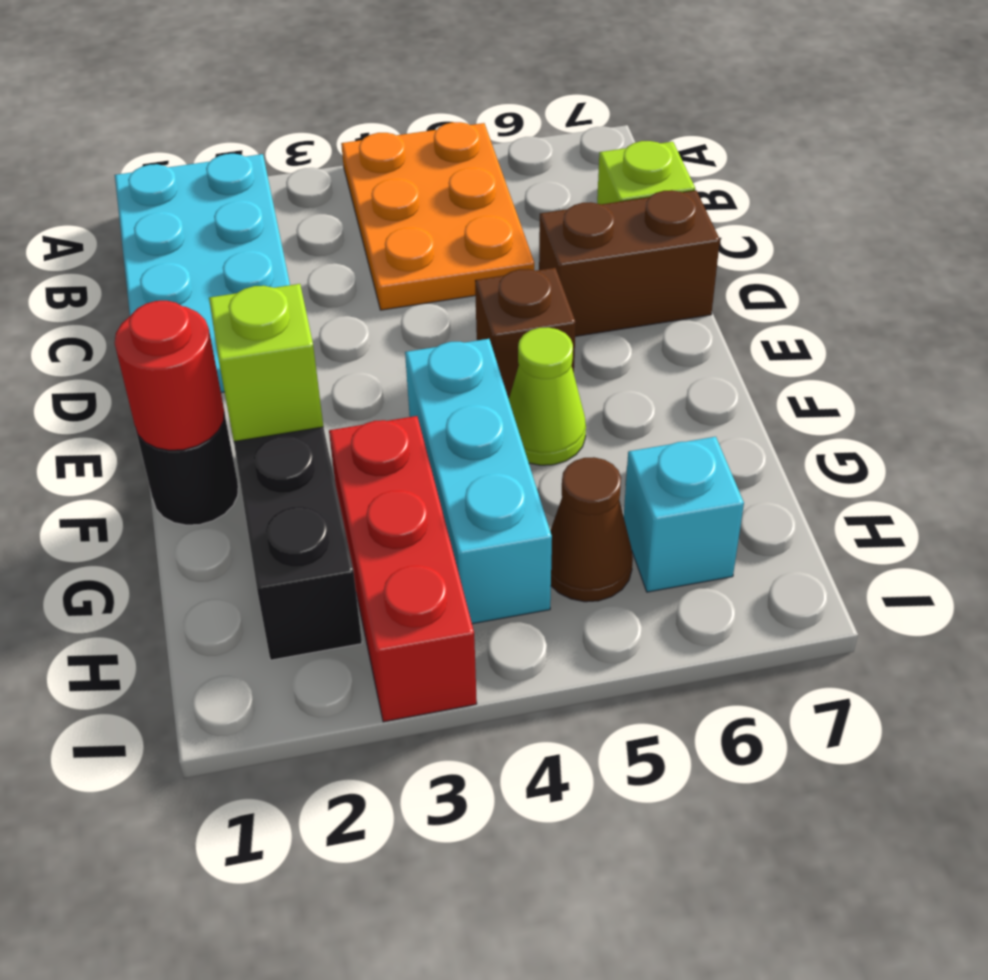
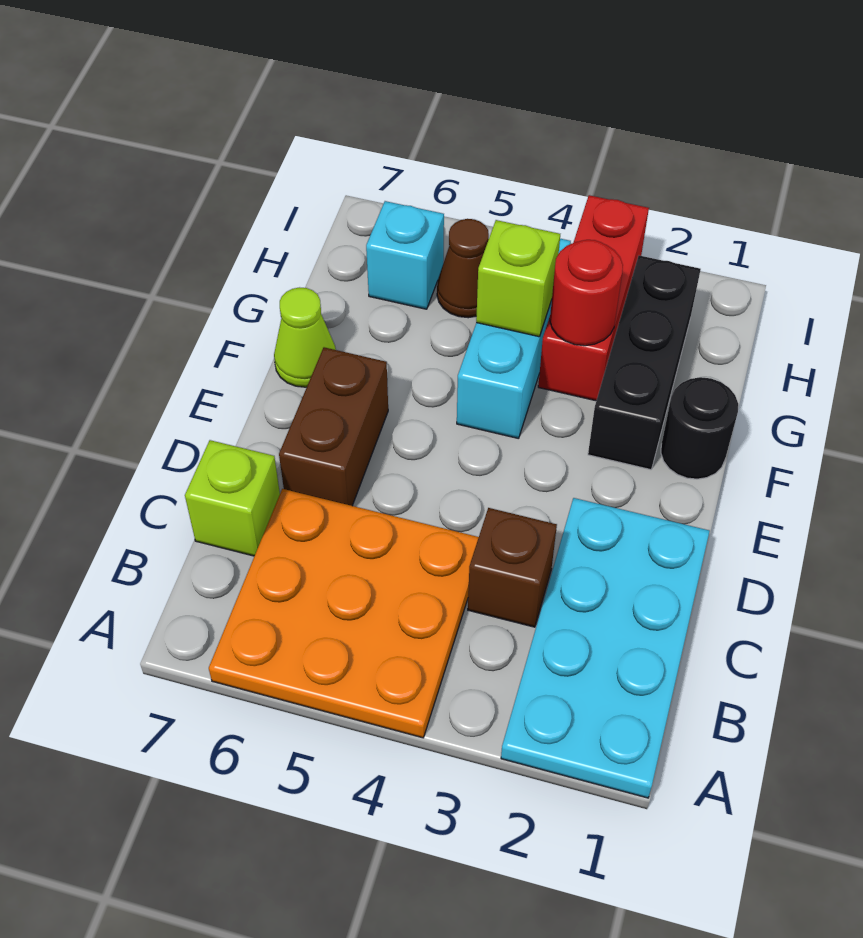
orange 2x3 plate [341,122,534,310] -> orange 3x3 plate [209,489,479,738]
brown 1x2 brick [539,190,720,336] -> brown 1x2 brick turned to [279,347,388,506]
brown 1x1 brick [475,268,576,399] -> brown 1x1 brick moved to [468,508,557,627]
red 1x1 round brick [115,301,224,450] -> red 1x1 round brick moved to [550,240,623,346]
lime 1x1 brick [209,284,323,442] -> lime 1x1 brick moved to [476,220,560,337]
lime 1x1 cone [509,327,586,465] -> lime 1x1 cone moved to [274,287,336,387]

